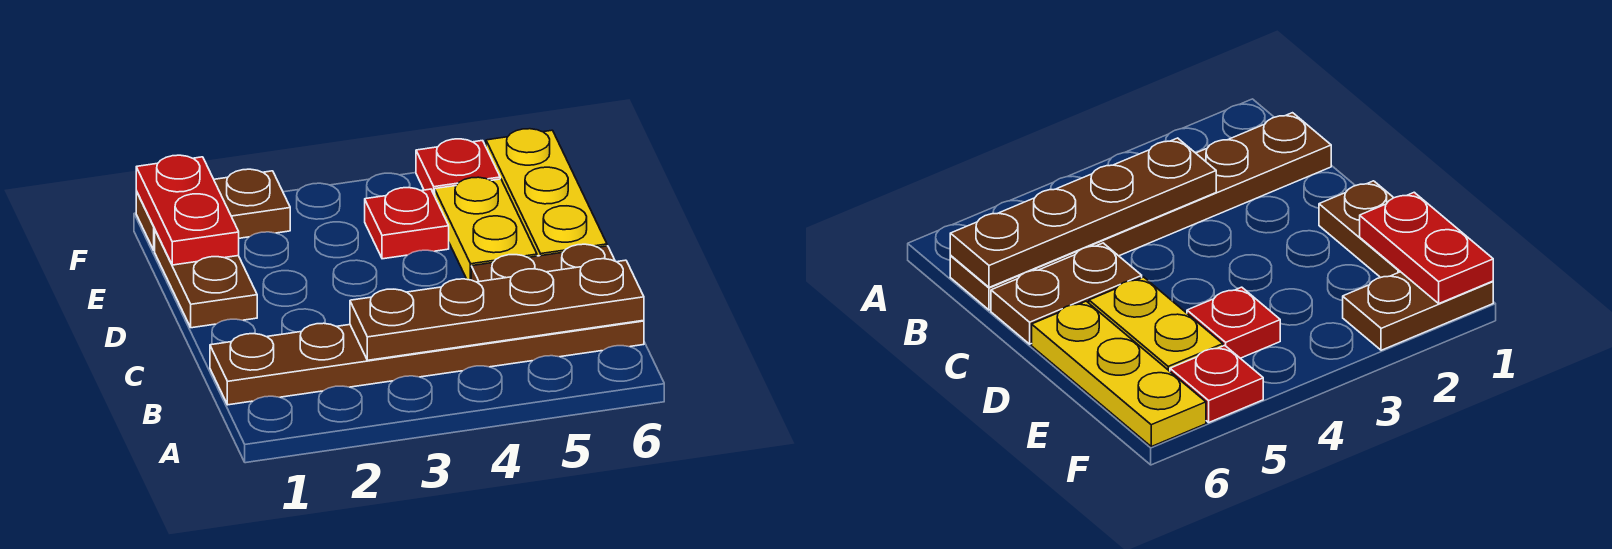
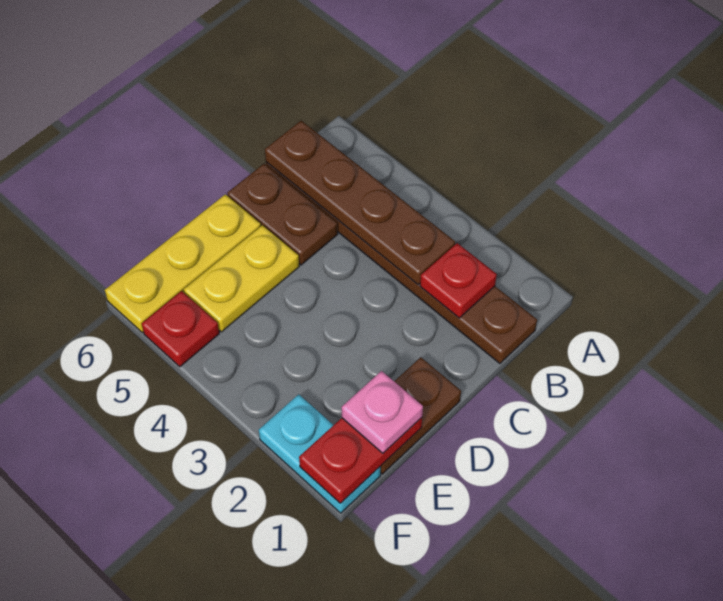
none -> pink 1x1 plate [342,371,423,453]
red 1x1 plate [365,188,449,259] -> red 1x1 plate moved to [420,243,497,318]
brown 1x2 plate [136,169,290,251] -> cyan 1x2 plate [259,394,380,513]

